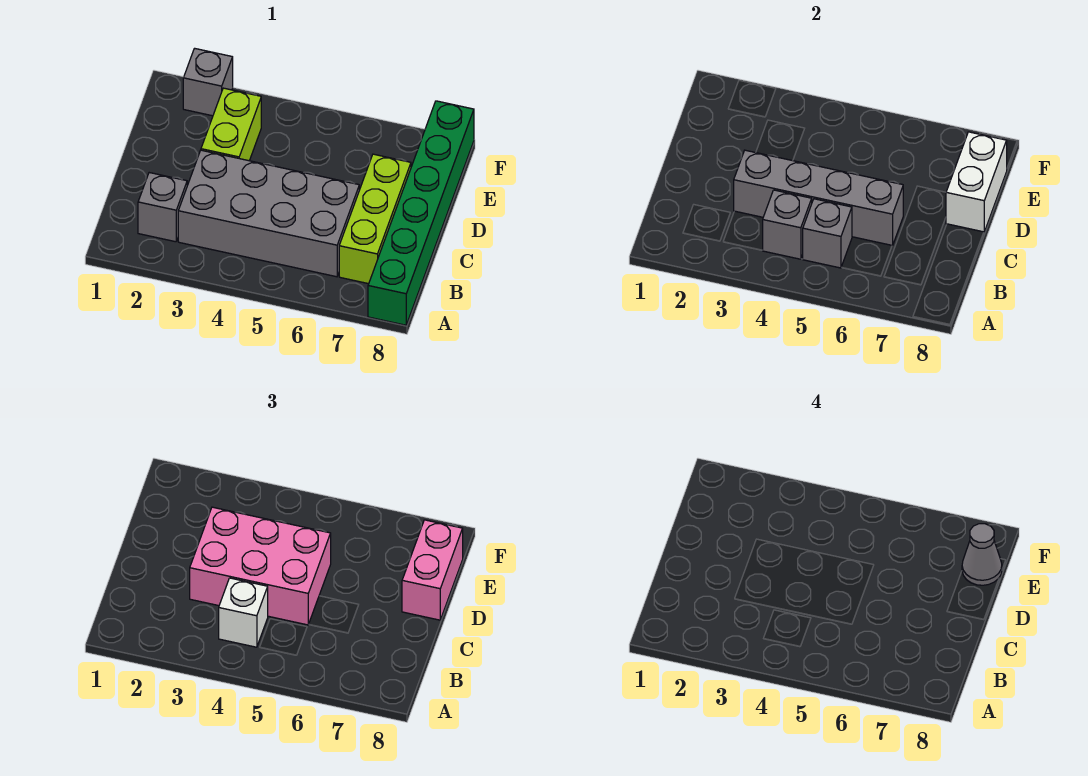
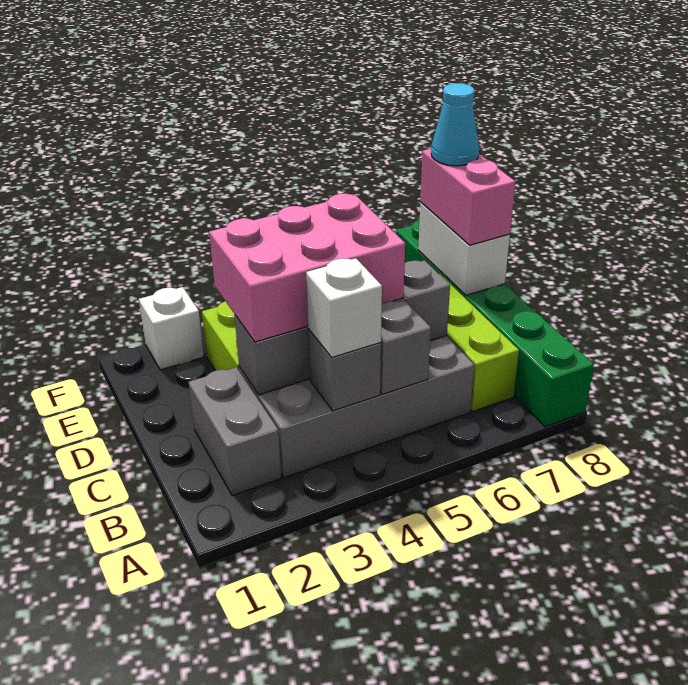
grey 1x1 brick [138,173,187,242] -> grey 1x2 brick [189,367,281,496]
grey 1x1 cone [962,524,1002,585] -> cyan 1x1 cone [431,83,479,166]
grey 1x1 brick [183,48,233,116] -> white 1x1 brick [139,287,204,370]

